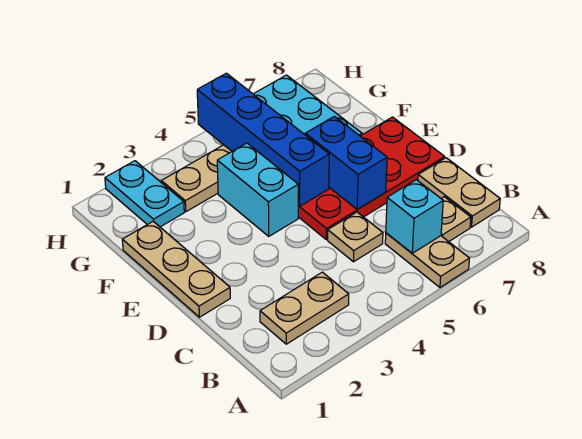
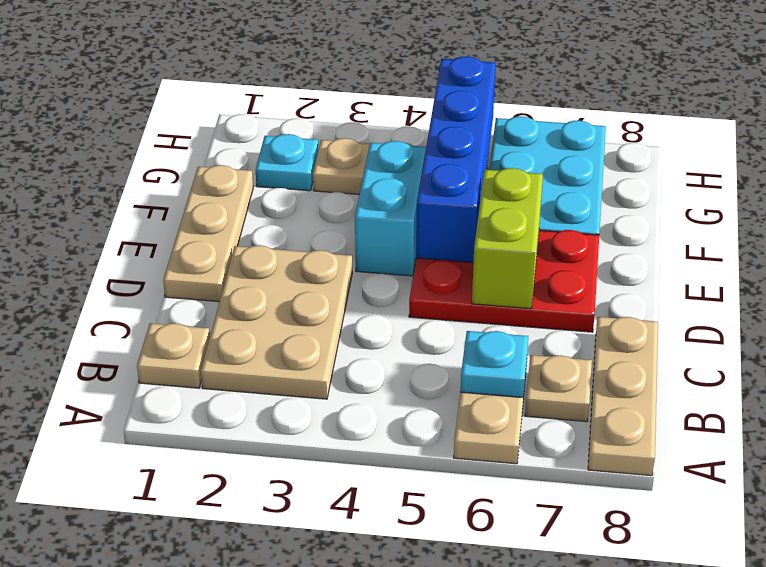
tan 1x2 plate [260,272,349,344] -> tan 2x3 plate [201,245,352,399]
cyan 1x1 brick [386,180,443,253] -> cyan 1x1 plate [460,331,528,397]
tan 1x2 plate [418,158,500,227] -> tan 1x3 plate [588,317,658,476]
tan 1x1 plate [328,212,383,262] -> tan 1x1 plate moved to [137,323,210,388]
red 2x4 plate [298,117,445,240] -> red 2x3 plate [409,230,599,332]
blue 1x2 brick [305,116,387,210] -> lime 1x2 brick [472,168,543,309]
cyan 1x2 plate [105,161,184,227] -> cyan 1x1 plate [256,134,318,191]

